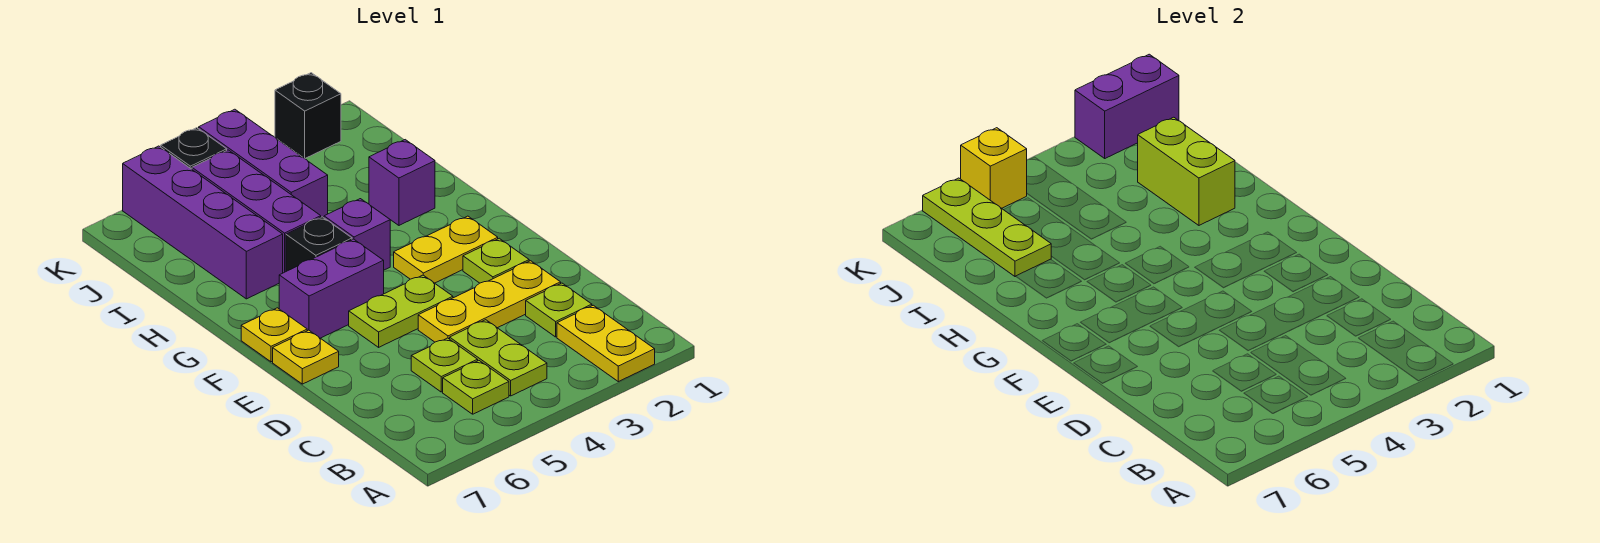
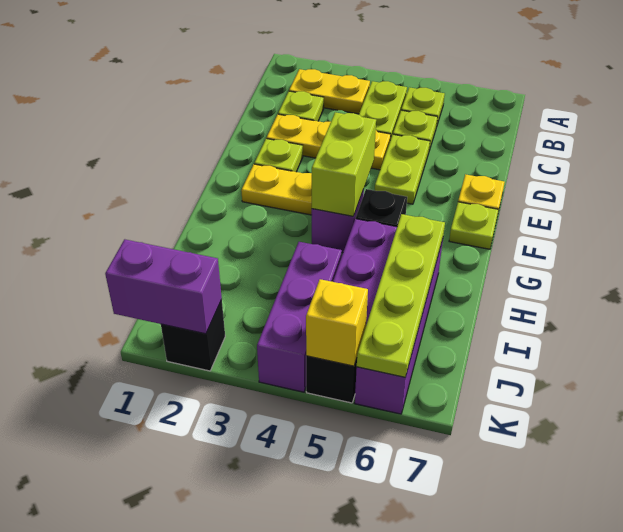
yellow 1x2 plate [557,305,655,382] -> yellow 1x2 plate turned to [289,69,370,114]
lime 1x2 plate [349,275,453,347] -> lime 1x2 plate turned to [375,134,430,204]
purple 1x2 brick [279,239,384,338] -> none
yellow 1x1 plate [241,308,307,362] -> lime 1x1 plate [449,202,499,249]
purple 1x1 brick [369,140,435,225] -> none
lime 1x2 brick [1138,117,1235,225] -> lime 1x2 brick moved to [312,112,376,216]
lime 1x3 plate [923,178,1051,277] -> lime 1x4 plate [357,214,445,377]

